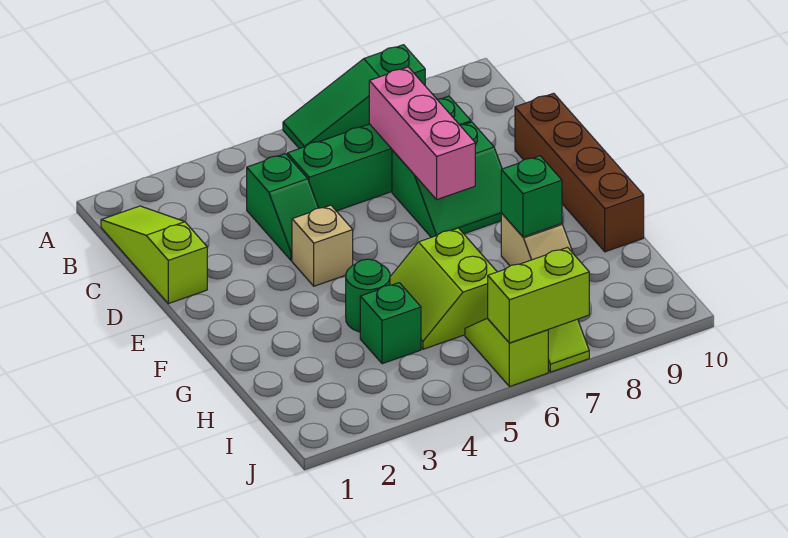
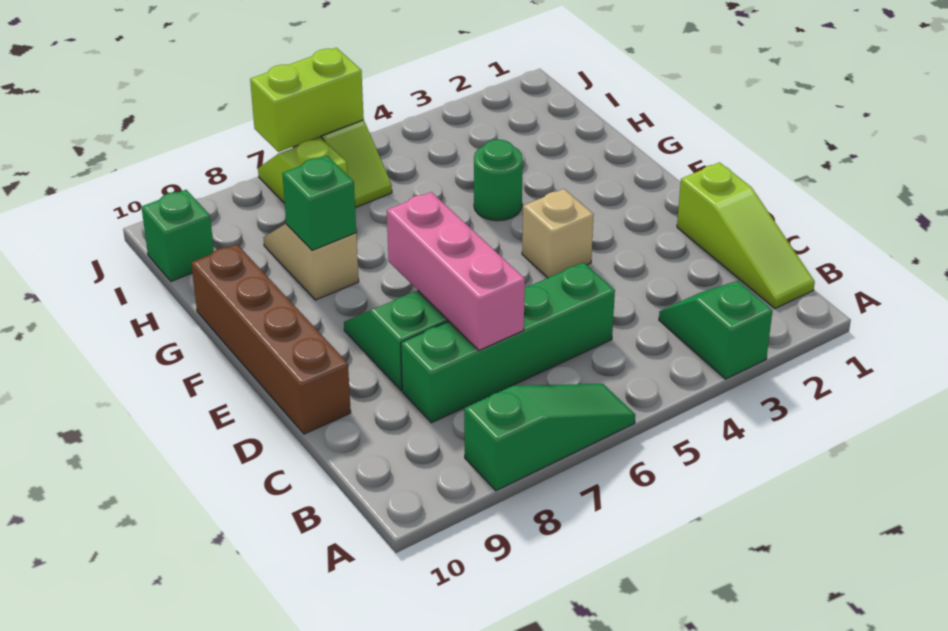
green 1x2 slope [247,154,318,261] -> green 1x2 slope moved to [659,281,773,379]
lime 2x2 slope [390,228,497,349] -> none
green 1x1 brick [360,283,421,364] -> green 1x1 brick moved to [142,190,214,281]

